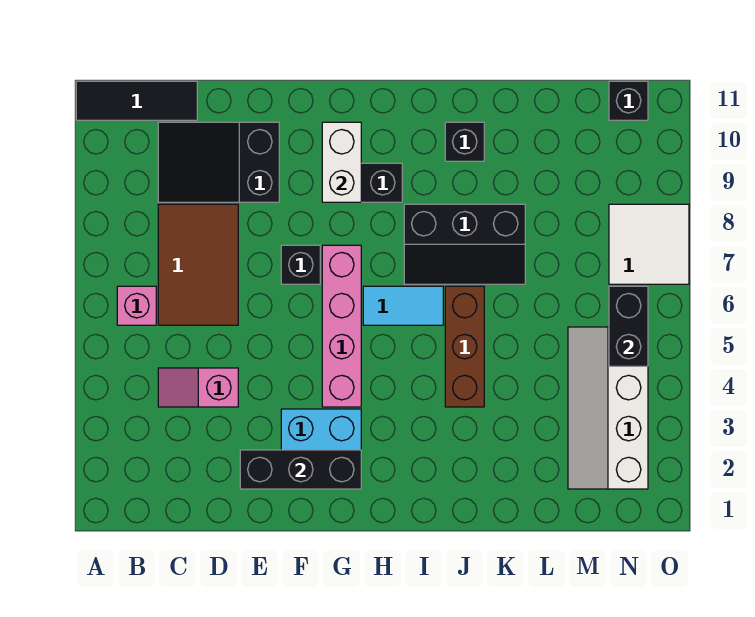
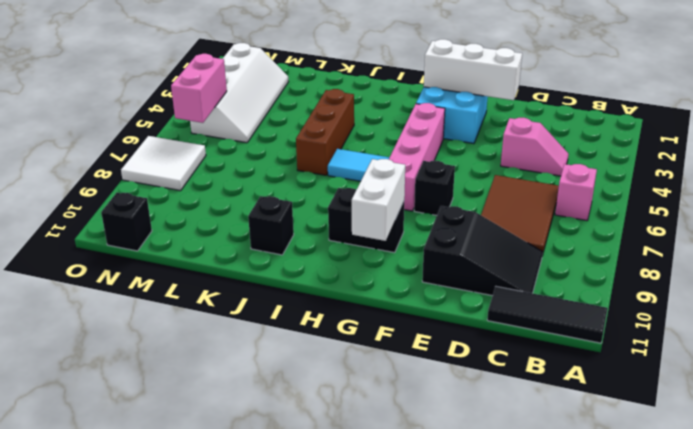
black 1x3 brick [240,450,361,489] -> white 1x3 brick [424,39,522,100]
black 2x3 slope [404,204,525,284] -> none
black 1x2 brick [609,286,648,366] -> pink 1x2 brick [171,54,227,123]

